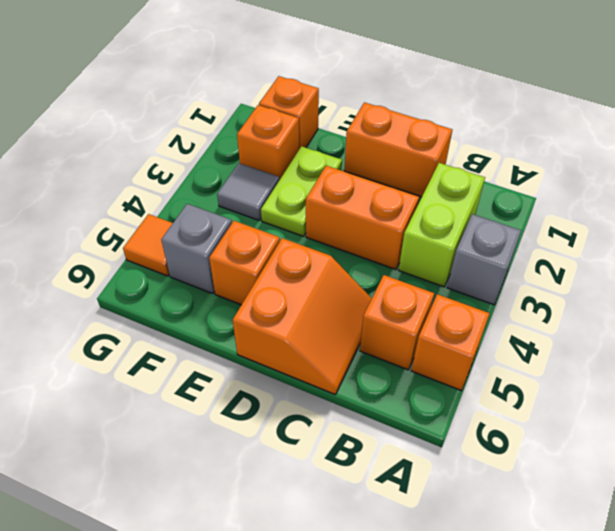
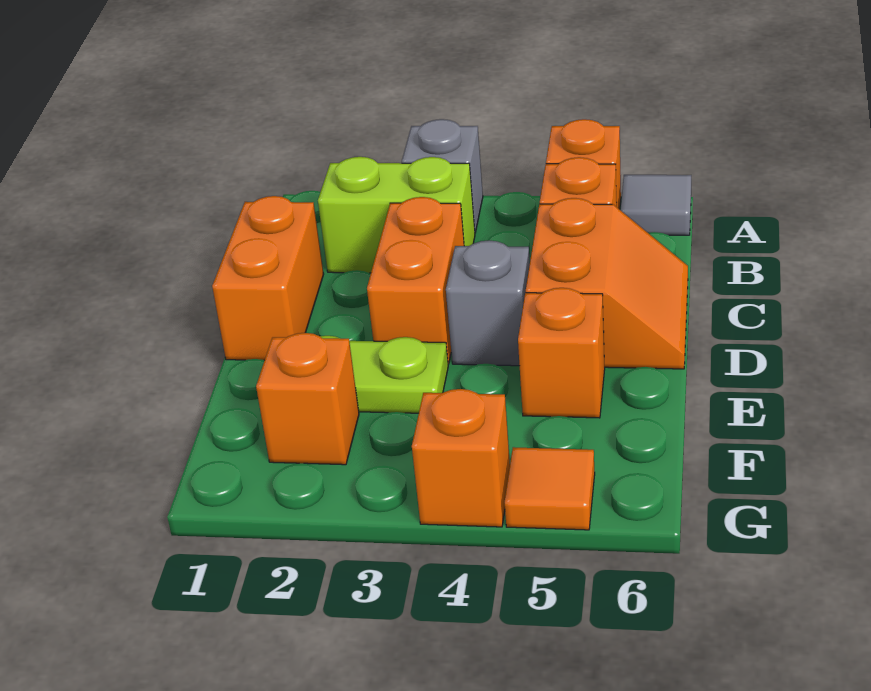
orange 2x2 slope [233,238,372,395] -> orange 2x2 slope turned to [526,198,688,369]
orange 1x1 brick [259,76,319,149] -> orange 1x1 brick moved to [412,389,510,527]
grey 1x1 tile [217,163,279,221] -> grey 1x1 tile moved to [621,175,691,235]
grey 1x1 brick [161,204,232,294] -> grey 1x1 brick moved to [446,240,530,366]

